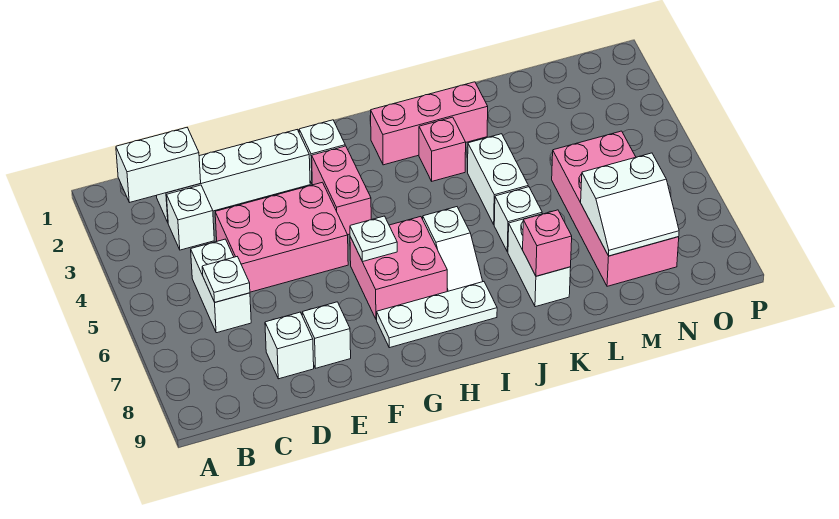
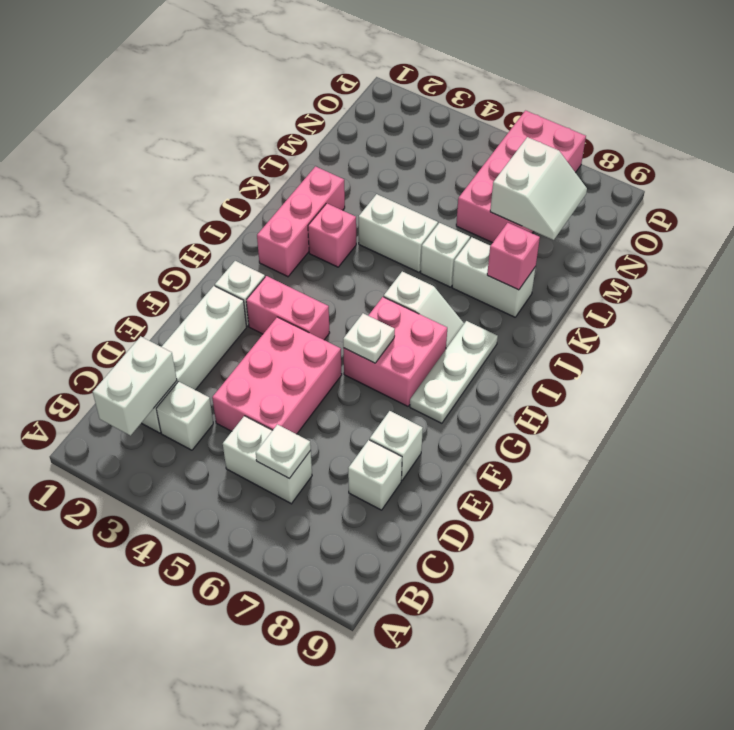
pink 2x4 brick [552,131,679,286] -> pink 2x4 brick turned to [456,111,586,243]

